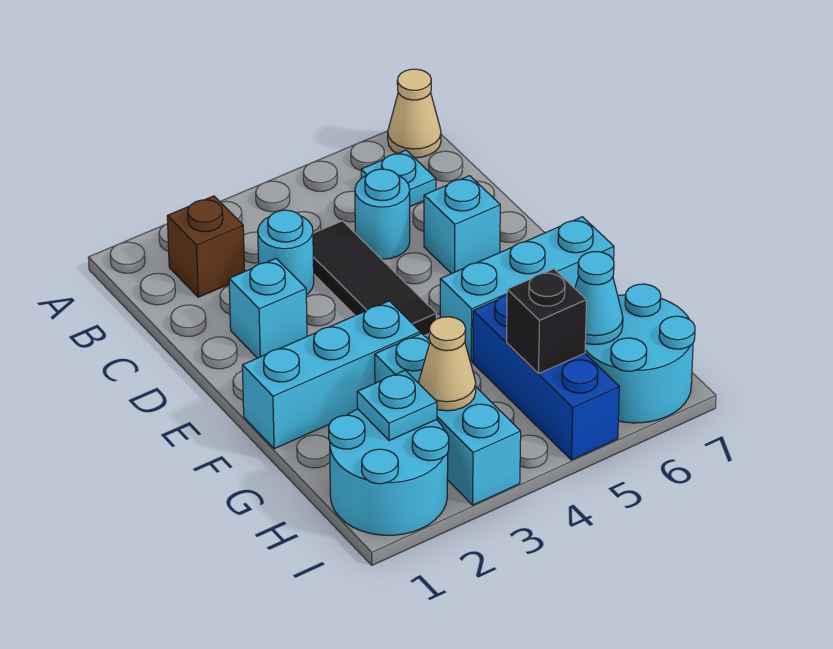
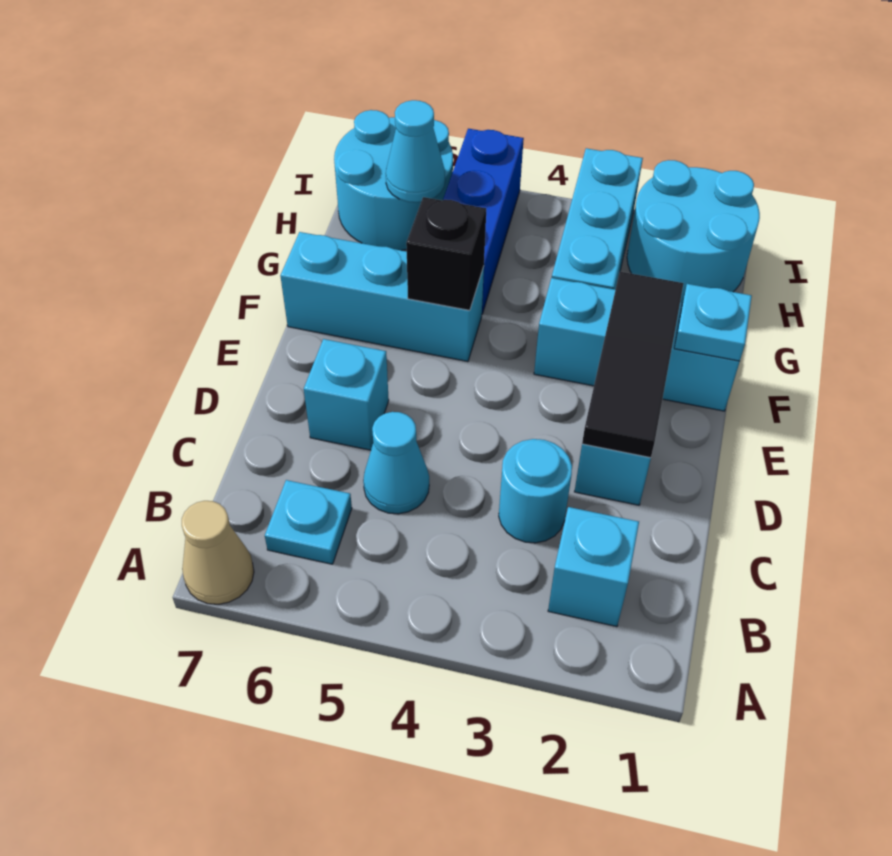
brown 1x1 brick [167,196,245,297] -> cyan 1x1 brick [548,507,639,627]
black 1x3 tile [313,221,436,336] -> black 1x3 tile moved to [582,272,684,458]
cyan 1x1 round brick [355,169,410,259] -> cyan 1x1 cone [363,412,429,514]
cyan 1x1 plate [357,370,437,441] -> cyan 1x1 plate moved to [674,284,752,361]
tan 1x1 cone [419,317,476,411] -> none
black 1x1 brick [506,269,587,373] -> black 1x1 brick moved to [406,197,486,310]

